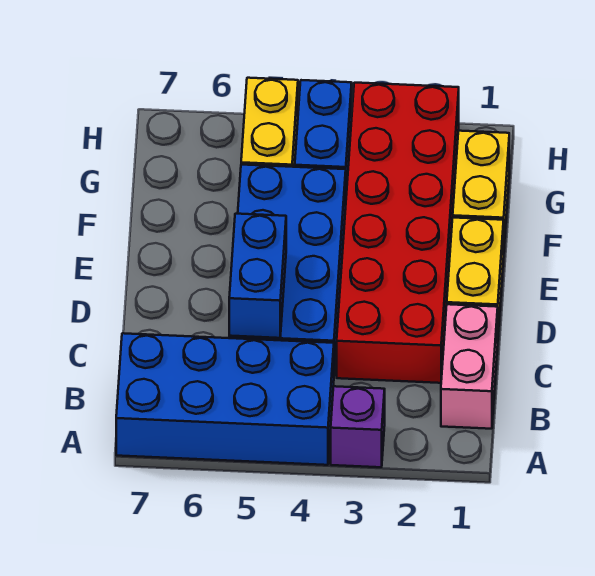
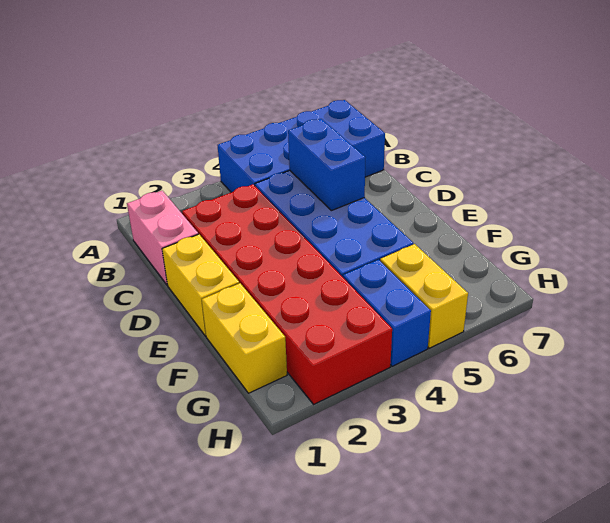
purple 1x1 brick [331,386,385,467] -> none

